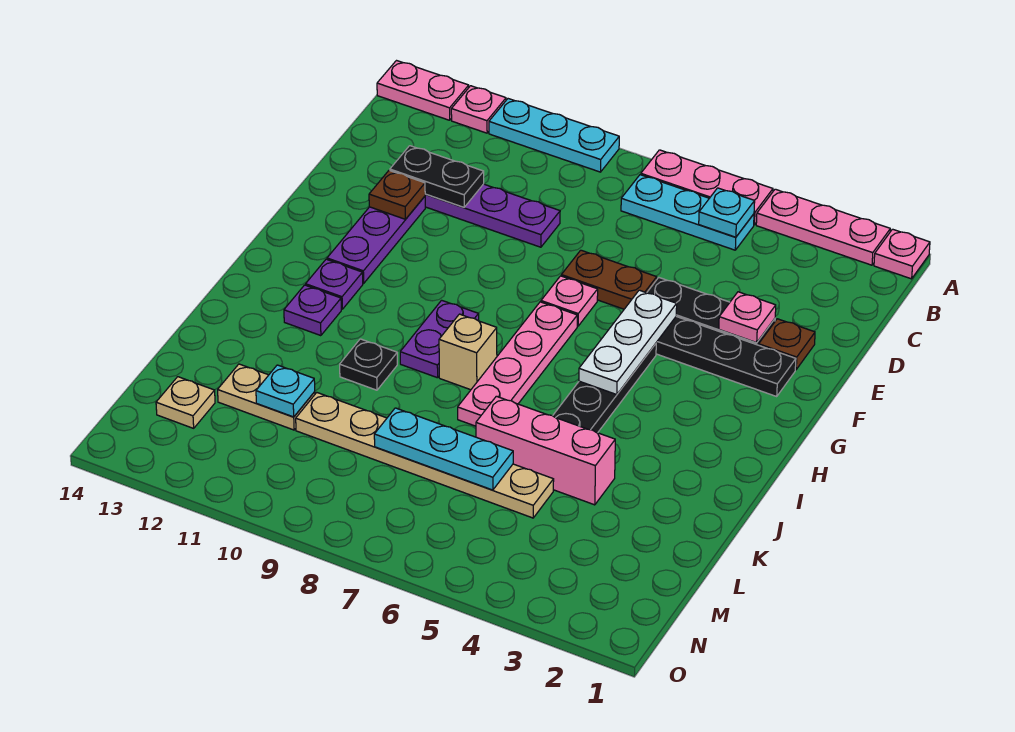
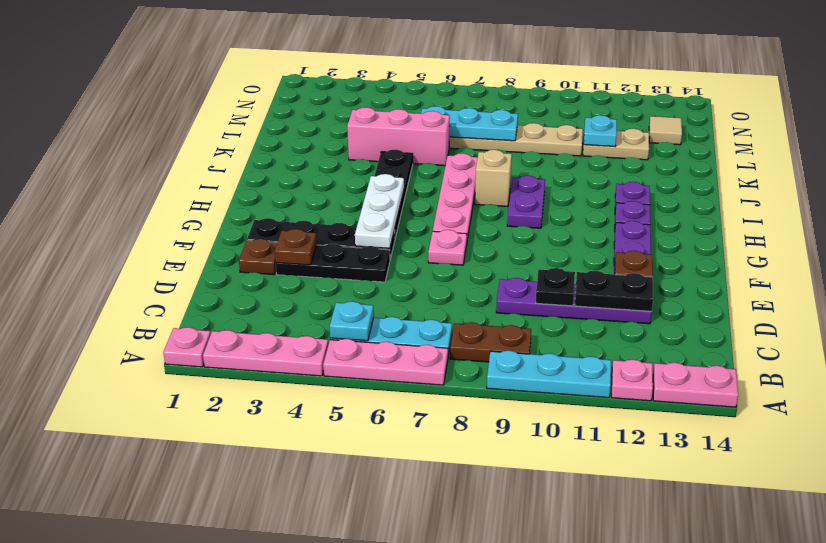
pink 1x1 plate [719,292,776,343] -> brown 1x1 plate [275,229,317,265]
brown 1x2 plate [561,250,657,309] -> brown 1x2 plate moved to [450,322,531,362]
black 1x1 plate [340,339,397,390] -> black 1x1 plate moved to [536,268,575,306]
tan 1x1 plate [156,377,215,428] -> tan 1x1 tile [649,116,682,145]

